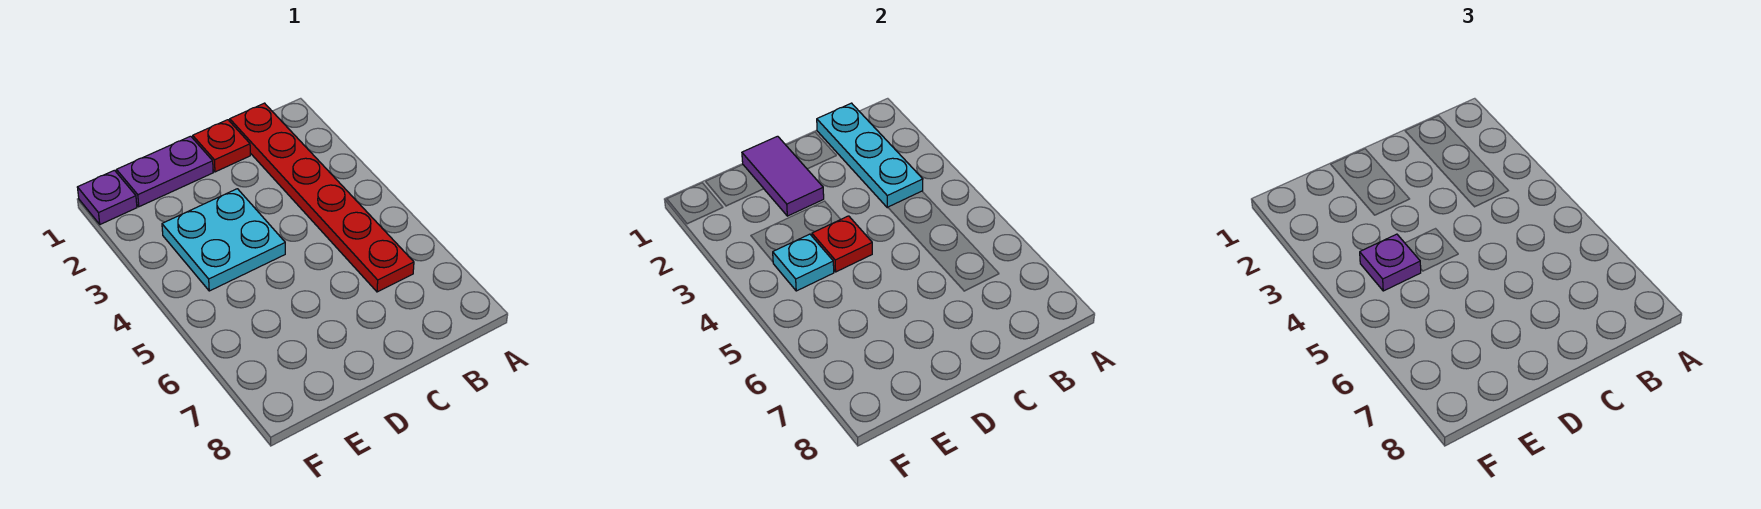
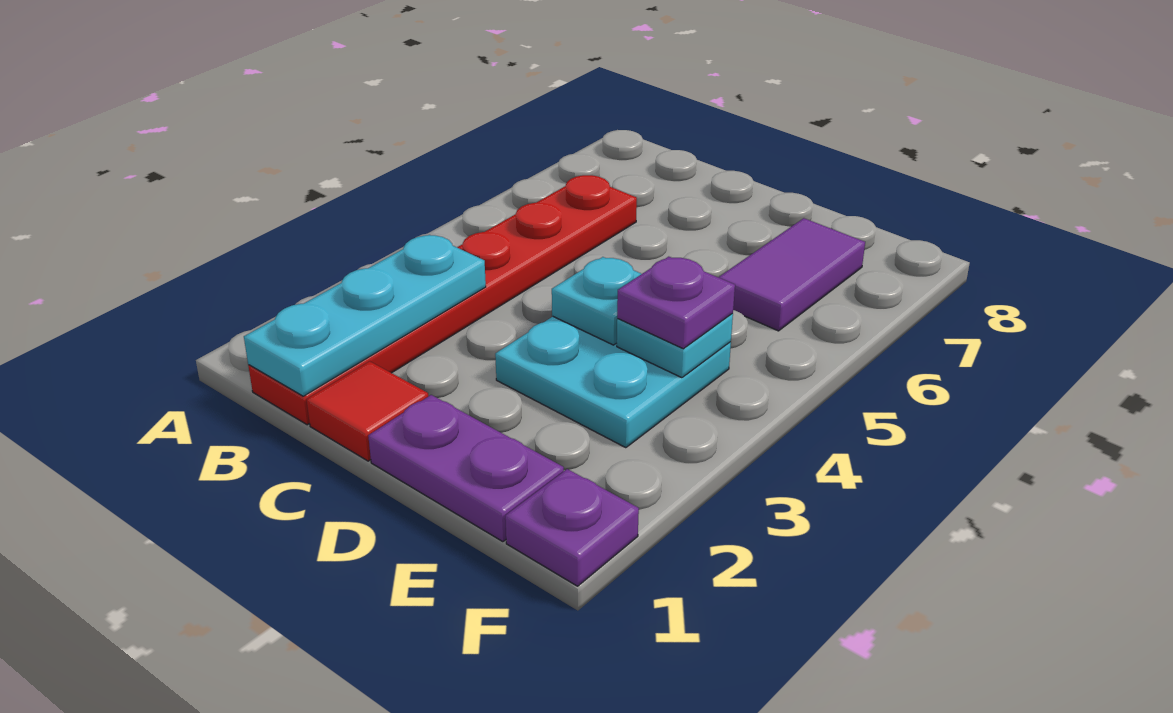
red 1x1 plate [193,120,250,172] -> red 1x1 tile [306,361,428,461]
purple 1x2 tile [742,136,824,216] -> purple 1x2 tile moved to [718,218,865,331]
red 1x1 plate [812,216,872,272] -> cyan 1x1 plate [552,257,641,345]

